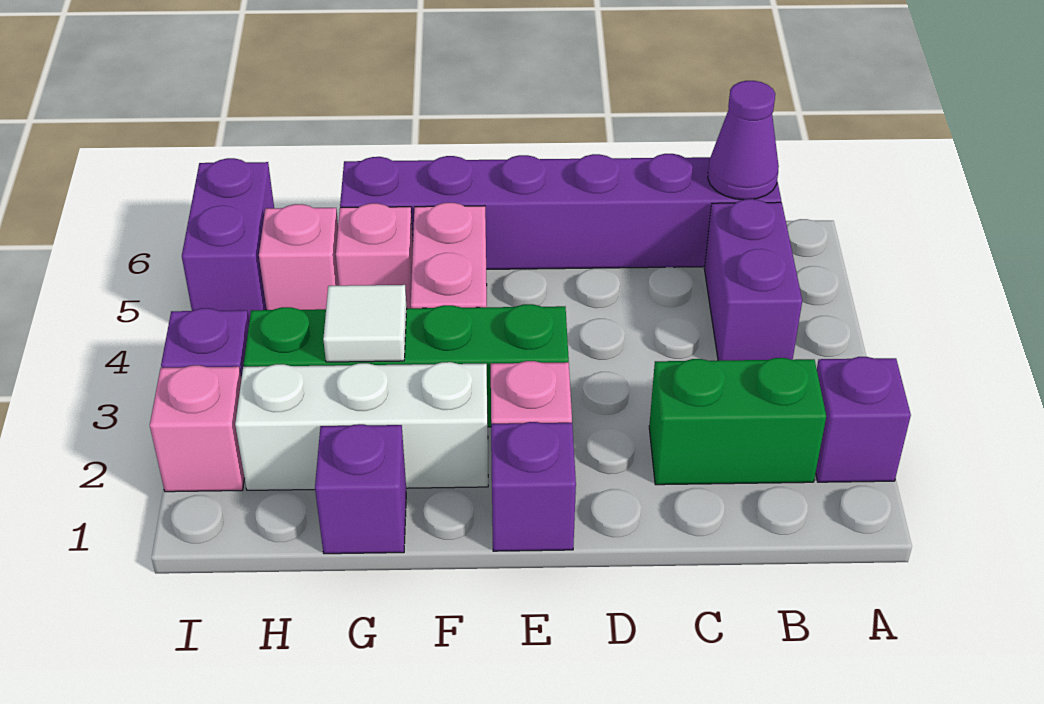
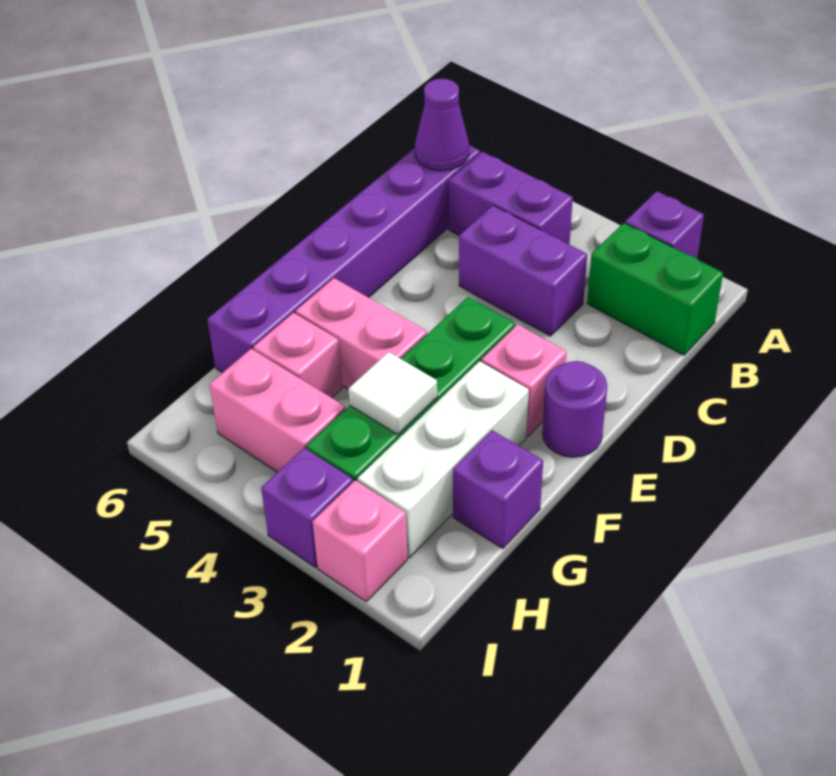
green 1x2 brick [649,358,826,485] -> green 1x2 brick turned to [587,223,723,355]
purple 1x1 brick [491,422,576,551] -> purple 1x1 round brick [542,361,607,457]
pink 1x1 brick [259,204,339,310] -> pink 1x2 brick [209,349,345,472]
purple 1x2 brick [182,158,274,321] -> purple 1x2 brick moved to [459,205,587,336]

